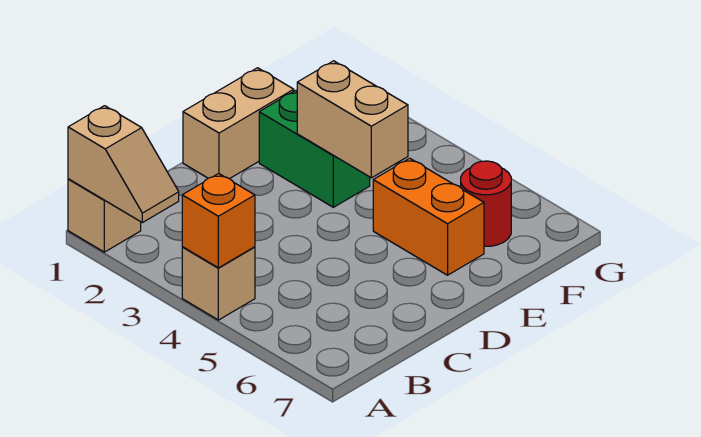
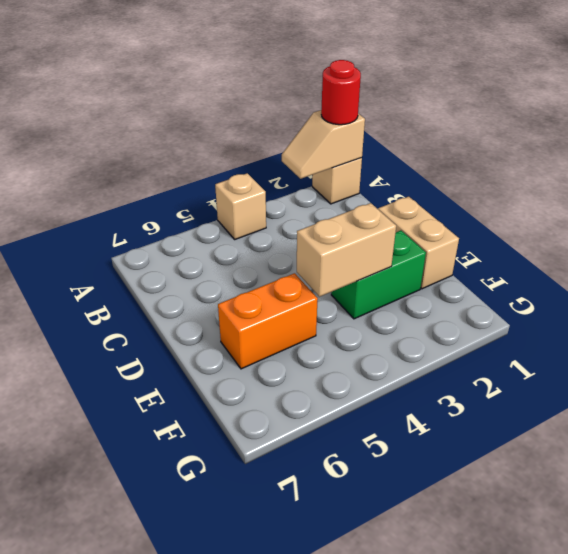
orange 1x1 brick [182,174,255,268] -> none
red 1x1 round brick [461,161,511,246] -> red 1x1 round brick moved to [321,60,361,125]

